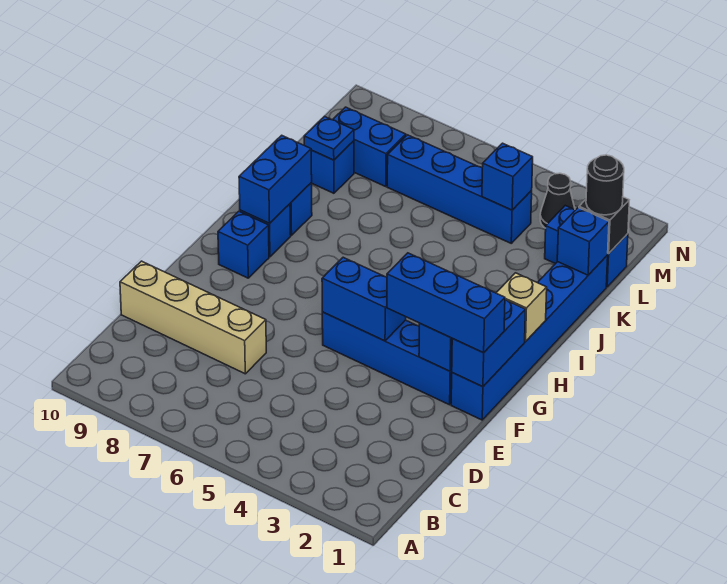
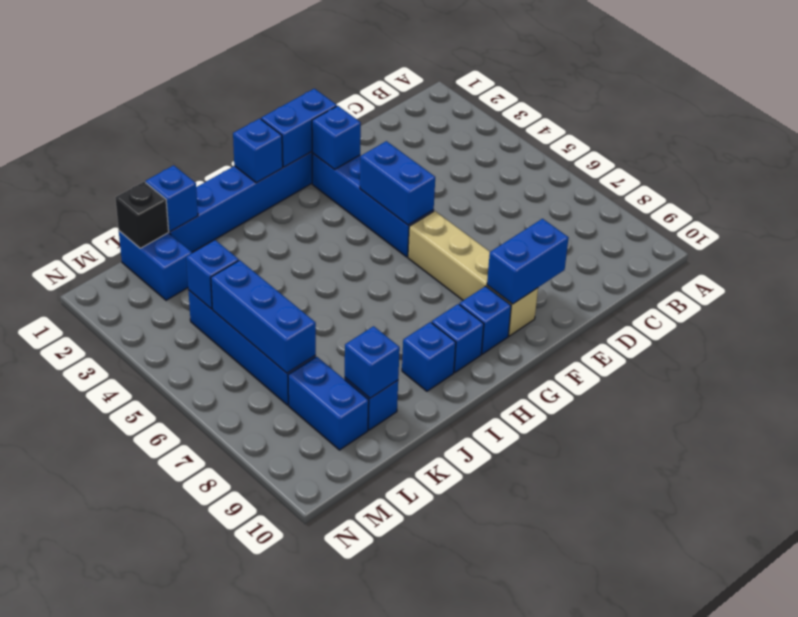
tan 1x4 brick [120,261,266,374] -> tan 1x4 brick moved to [408,211,538,336]
blue 1x3 brick [387,253,505,353] -> blue 1x3 brick moved to [211,260,316,373]
tan 1x1 brick [496,273,547,341] -> blue 1x1 brick [233,118,283,183]
blue 1x2 brick [239,135,312,224] -> blue 1x2 brick moved to [487,219,569,304]
blue 1x1 plate [304,116,354,160] -> blue 1x1 brick [345,326,400,398]
black 1x1 round brick [586,155,624,215] -> none
black 1x1 cone [540,173,575,228] -> none

